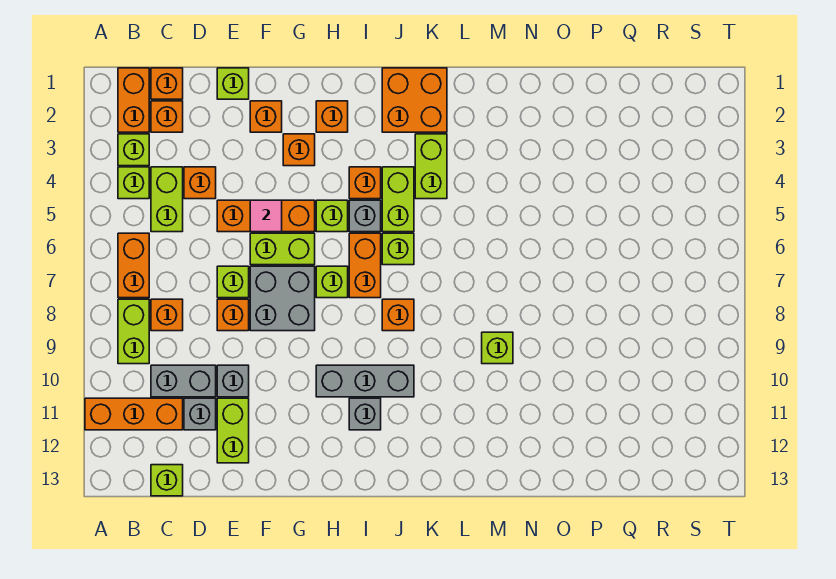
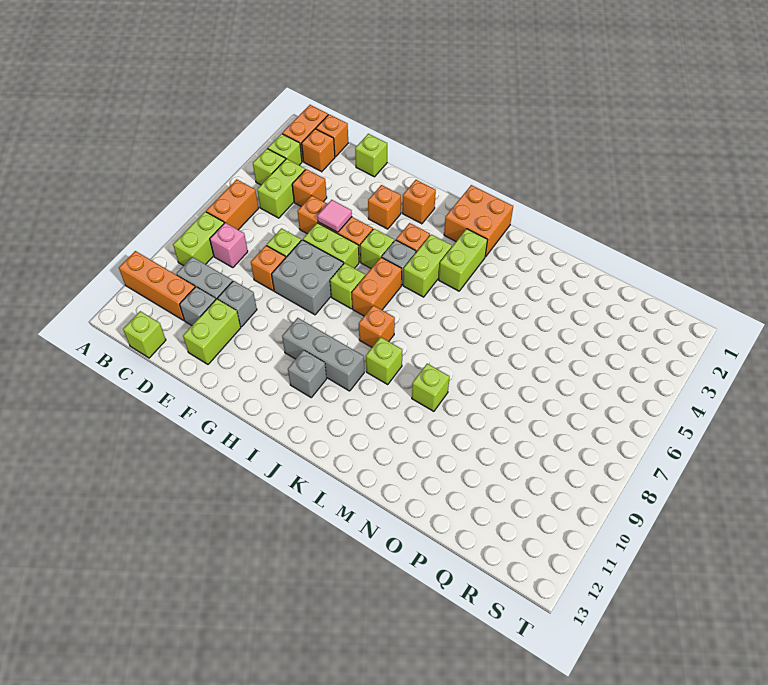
orange 1x1 brick [151,299,183,331] -> pink 1x1 brick [210,223,248,268]
orange 1x1 brick [250,101,282,132] -> none
lime 1x1 brick [382,233,414,265] -> lime 1x1 brick moved to [366,337,402,384]

